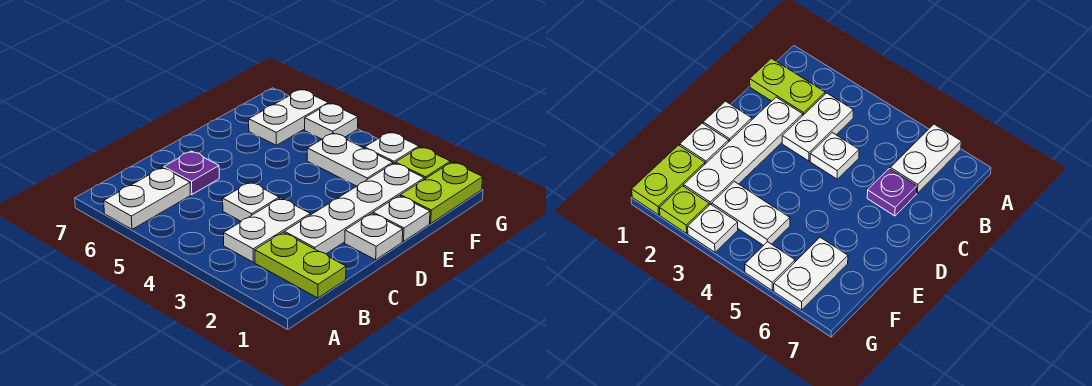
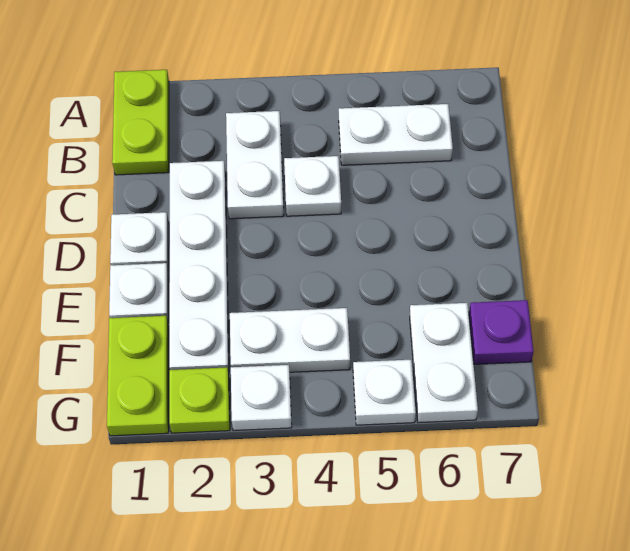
white 1x2 plate [104,168,190,229] -> white 1x2 plate turned to [339,104,453,165]
lime 1x2 plate [255,232,346,298] -> lime 1x2 plate turned to [112,70,169,175]
purple 1x1 plate [164,151,219,195] -> purple 1x1 plate moved to [469,300,534,364]

